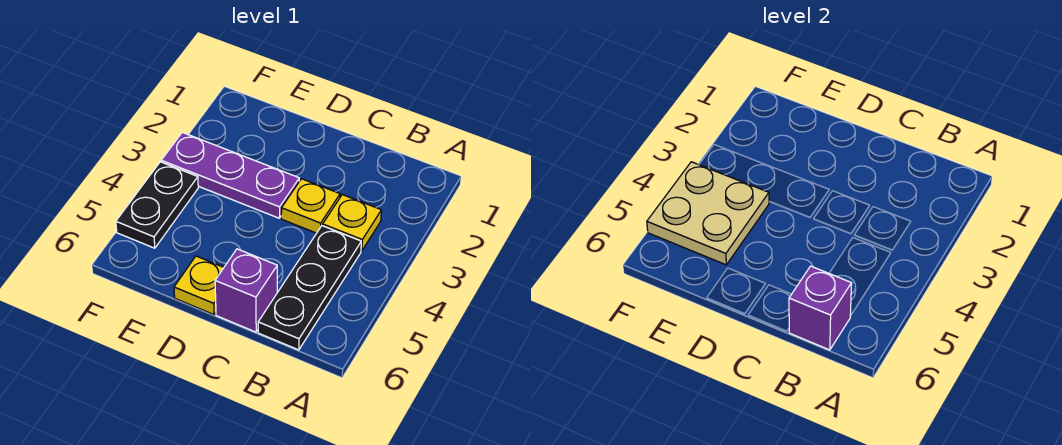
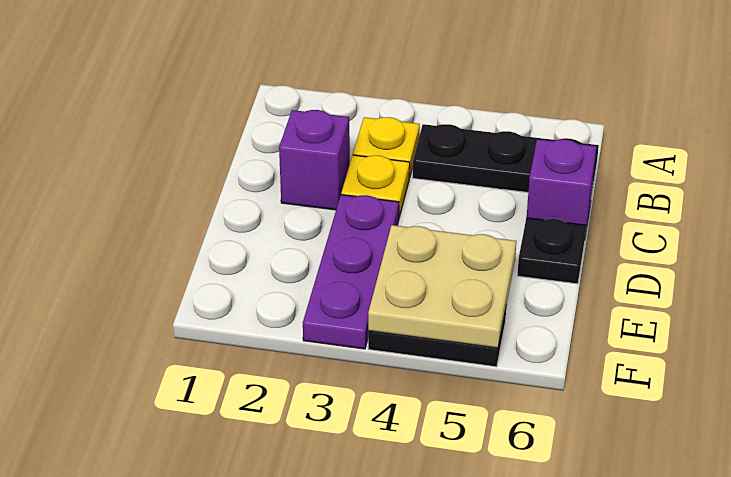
purple 1x1 brick [789,266,852,350] -> purple 1x1 brick moved to [279,110,350,210]
yellow 1x1 plate [174,256,224,315] -> black 1x1 plate [517,218,586,284]

